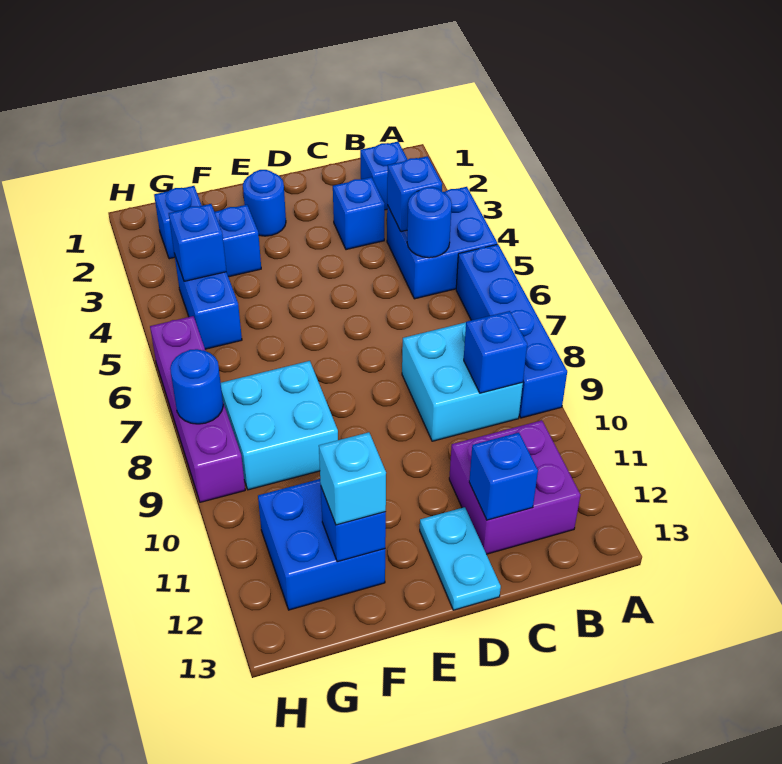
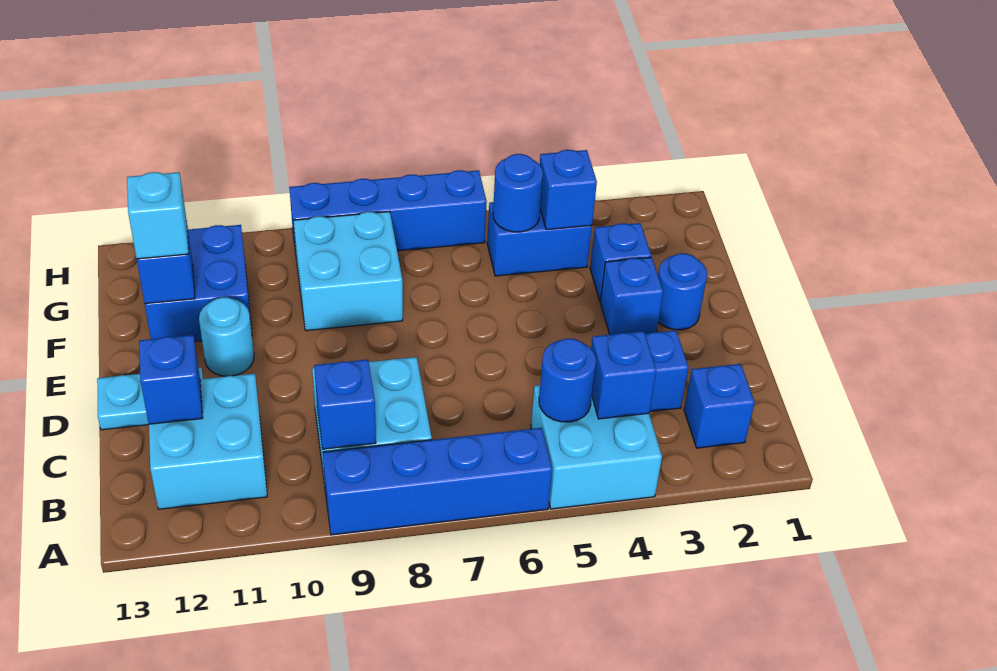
blue 2x2 brick [387,187,497,299] -> cyan 2x2 brick [531,385,662,509]
purple 2x2 brick [449,420,580,554] -> cyan 2x2 brick [149,374,267,509]
none -> cyan 1x1 round brick [199,297,254,376]
blue 1x1 brick [154,186,202,259] -> blue 1x1 brick moved to [600,257,663,335]
purple 1x4 brick [150,316,245,502] -> blue 1x4 brick [289,170,487,252]
blue 1x1 round brick [170,349,223,424] -> blue 1x1 round brick moved to [493,154,543,232]

